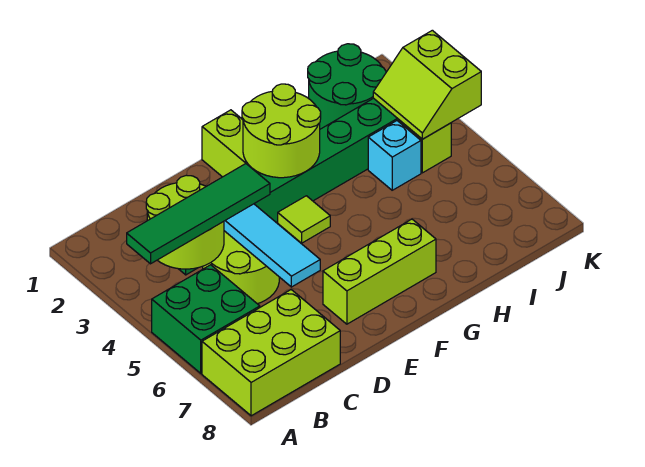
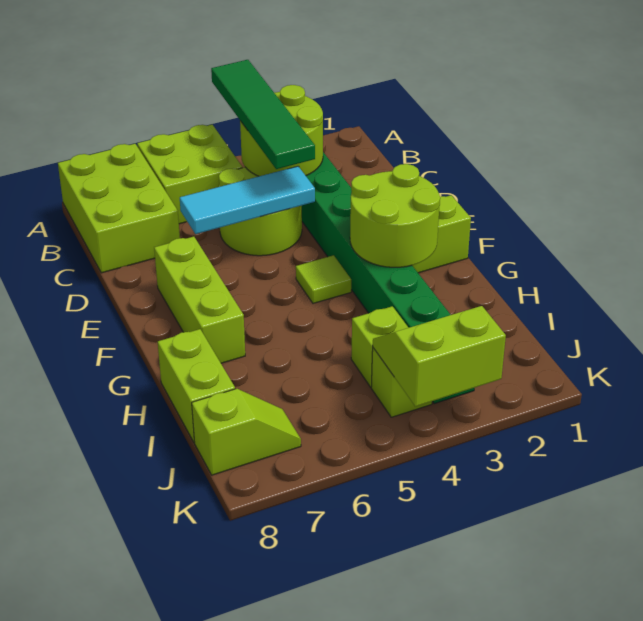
green 2x2 brick [152,265,260,373] -> lime 2x2 brick [137,125,242,224]
none -> lime 1x2 brick [158,329,235,443]
green 2x2 round brick [308,44,386,129] -> none
cyan 1x1 brick [368,121,421,190] -> lime 1x1 brick [351,306,408,387]
none -> lime 1x2 slope [192,389,301,475]

